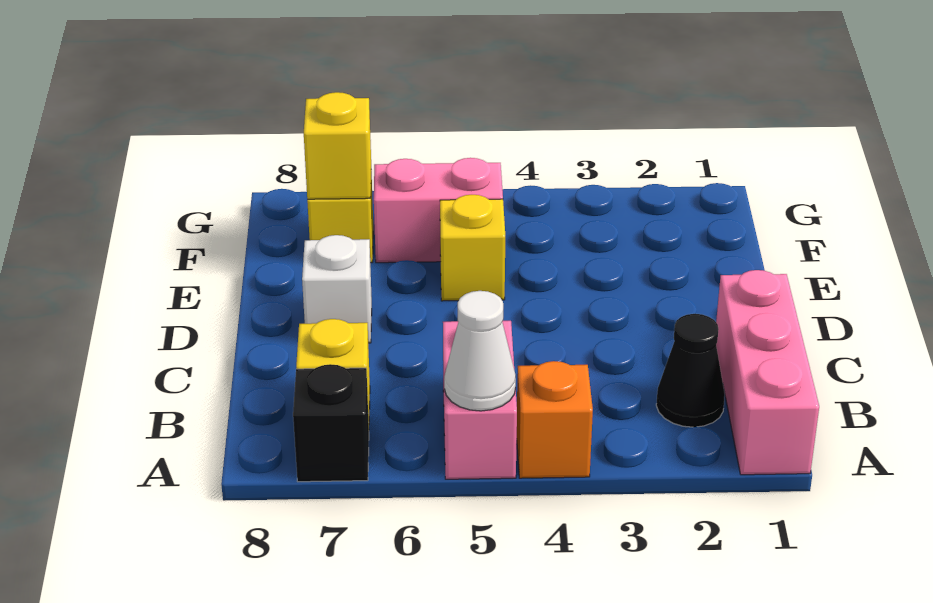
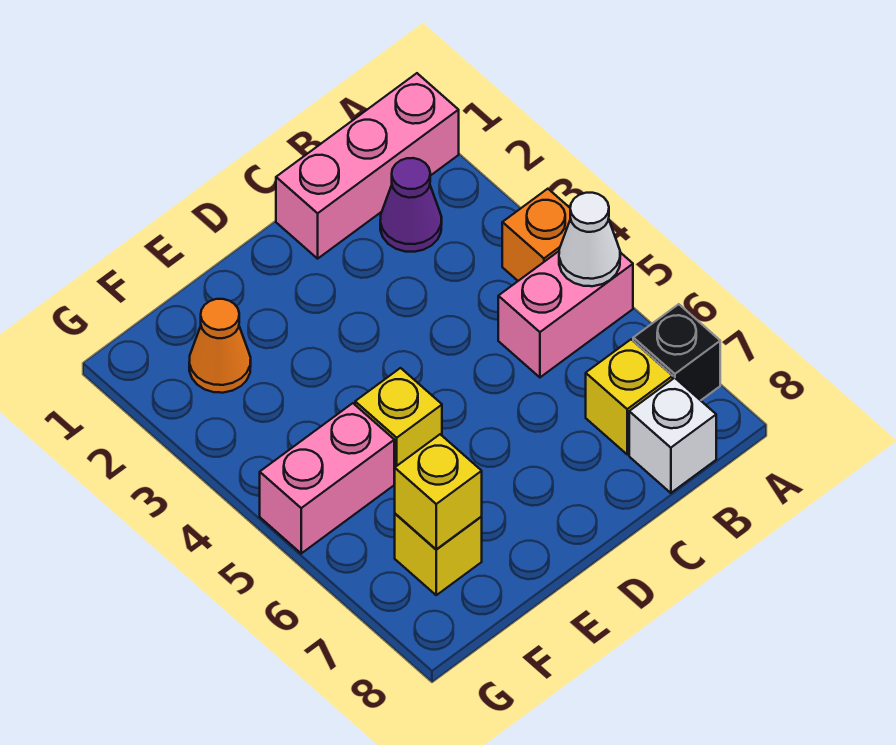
black 1x1 cone [656,314,725,427] -> purple 1x1 cone [380,158,442,252]
white 1x1 brick [302,235,372,343] -> white 1x1 brick moved to [629,378,716,493]
none -> orange 1x1 cone [189,299,251,393]
pink 1x2 brick [374,158,503,263] -> pink 1x2 brick turned to [260,403,394,553]

